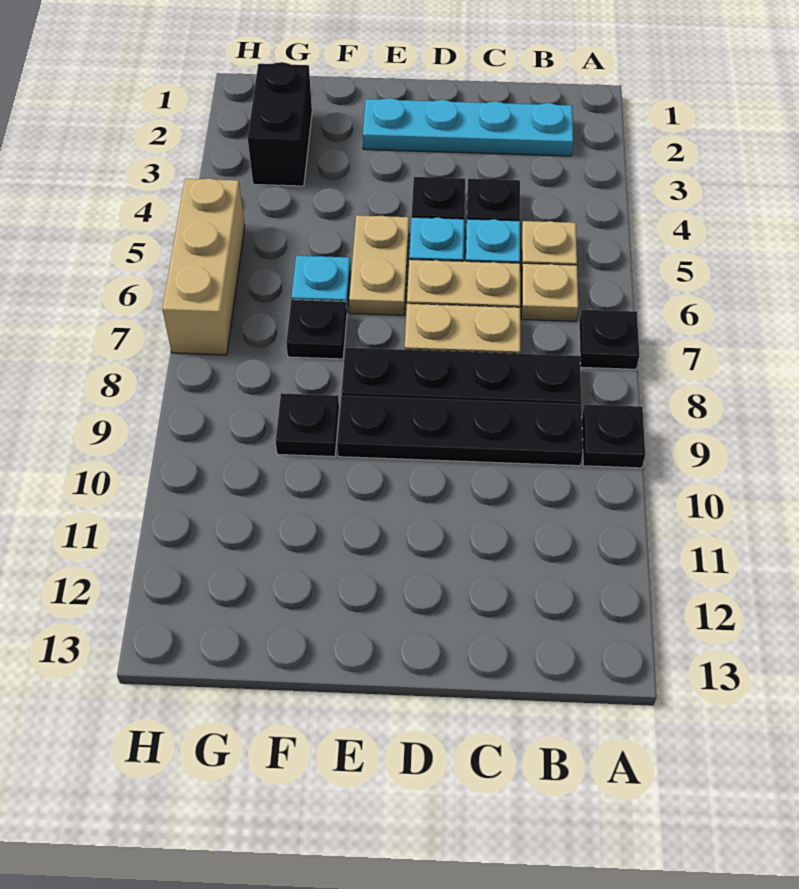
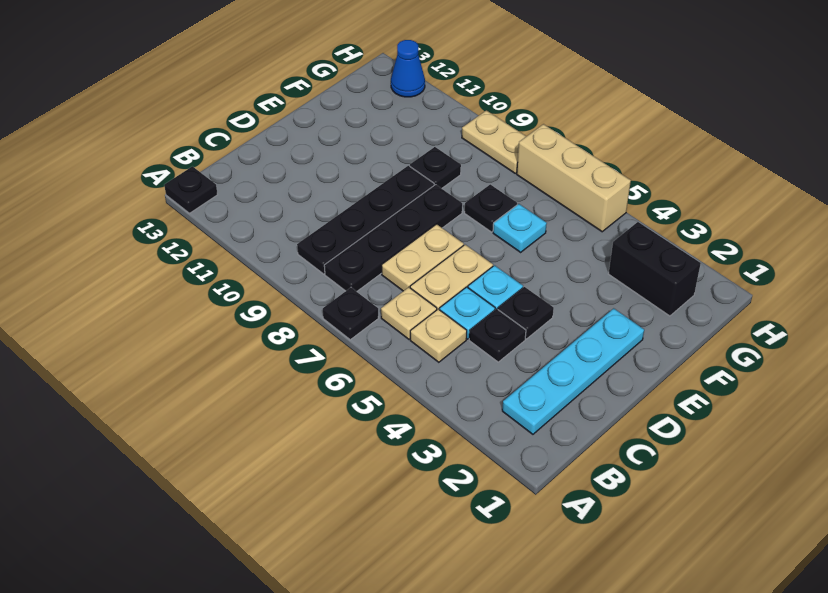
black 1x1 plate [582,404,645,468] -> black 1x1 plate moved to [164,166,217,213]
tan 1x2 plate [349,215,409,315] -> tan 1x2 plate moved to [462,110,526,173]
none -> blue 1x1 cone [391,40,425,97]

